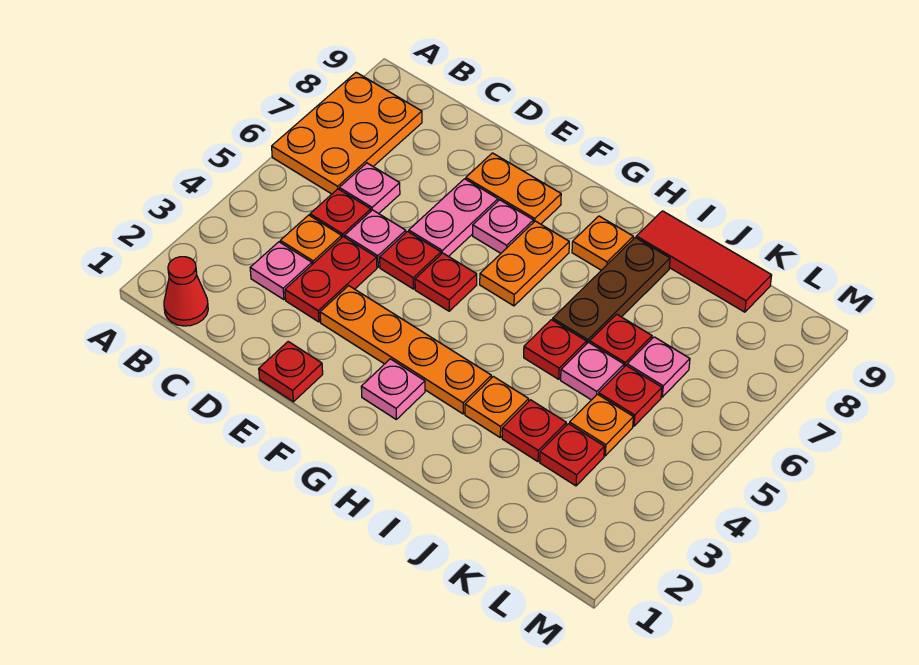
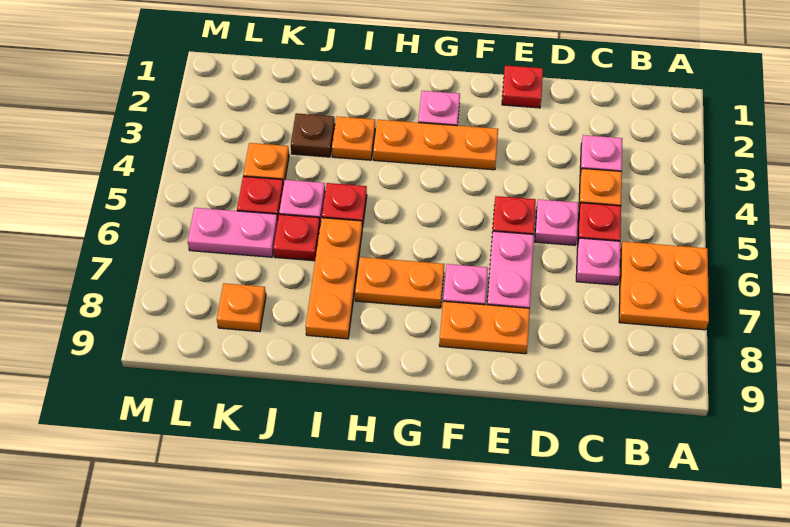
orange 2x3 plate [272,72,422,194] -> orange 2x2 plate [619,242,709,330]
red 1x1 cone [164,257,208,326] -> none
red 1x2 plate [285,237,377,322] -> none
orange 1x4 plate [320,286,491,414] -> orange 1x3 plate [373,120,498,170]
red 1x1 plate [415,253,477,311] -> none
orange 1x2 plate [480,221,569,306] -> orange 1x2 plate turned to [355,257,444,308]
orange 1x1 plate [572,216,633,270] -> orange 1x1 plate moved to [217,283,266,332]
brown 1x3 plate [553,238,670,344] -> orange 1x3 plate [306,218,362,339]
red 1x3 tile [636,211,772,312] -> none
red 1x1 plate [502,400,566,462] -> brown 1x1 plate [291,113,335,157]
red 1x1 plate [540,424,605,486] -> none
pink 1x1 plate [627,337,690,397] -> pink 1x2 plate [188,208,278,257]

